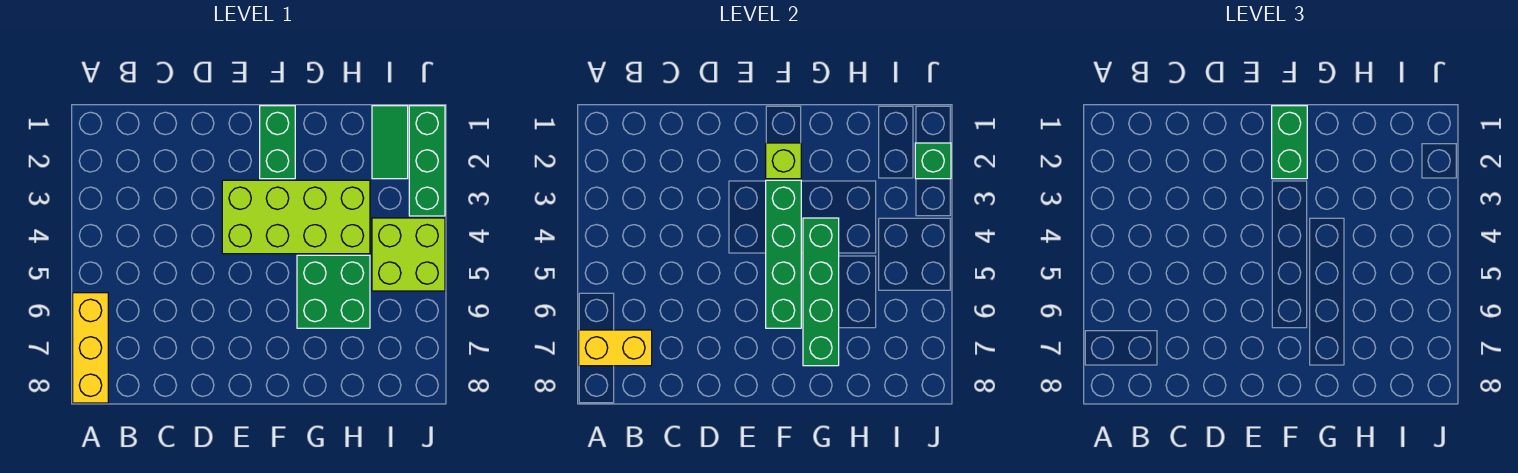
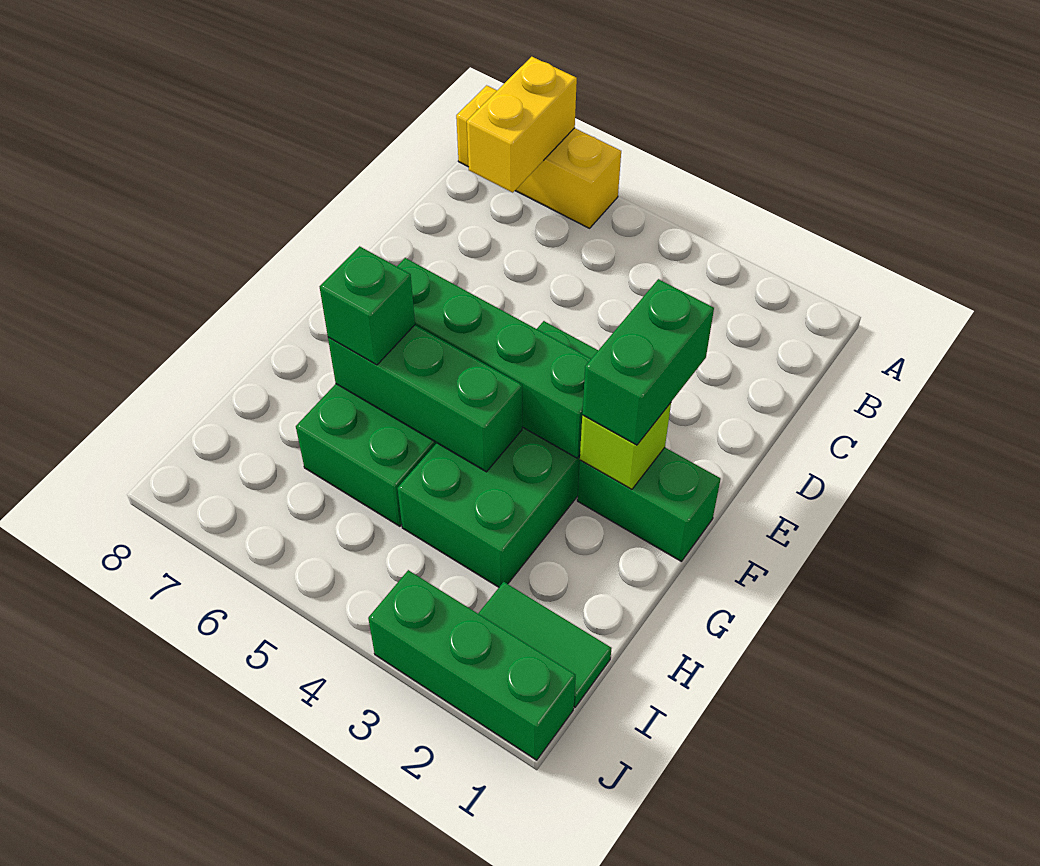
lime 2x4 brick [222,180,370,254] -> green 2x4 brick [397,321,598,587]
green 1x2 brick [1272,106,1307,179] -> green 1x2 brick turned to [582,279,714,445]
green 1x4 brick [803,218,839,366] -> green 1x3 brick [328,325,522,472]
lime 2x2 brick [372,218,445,291] -> none
green 1x1 brick [915,143,951,179] -> green 1x1 brick moved to [320,246,415,365]

